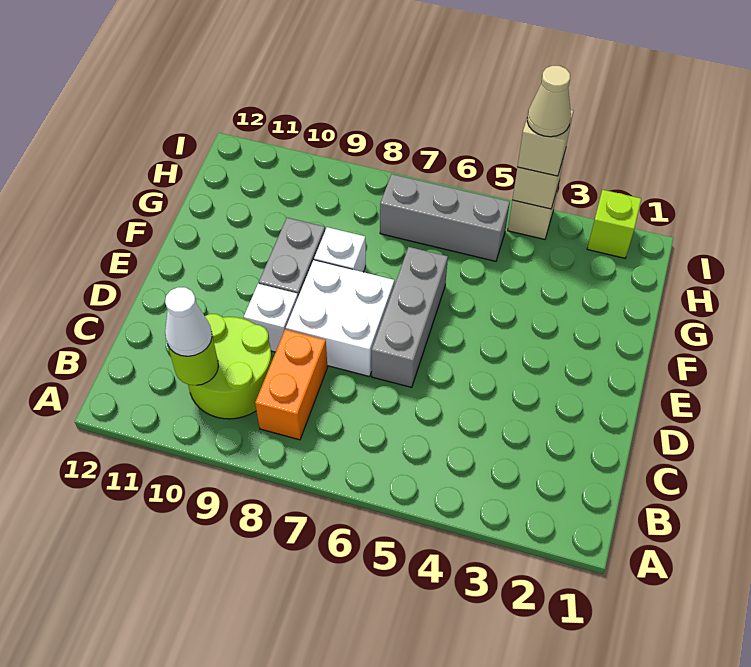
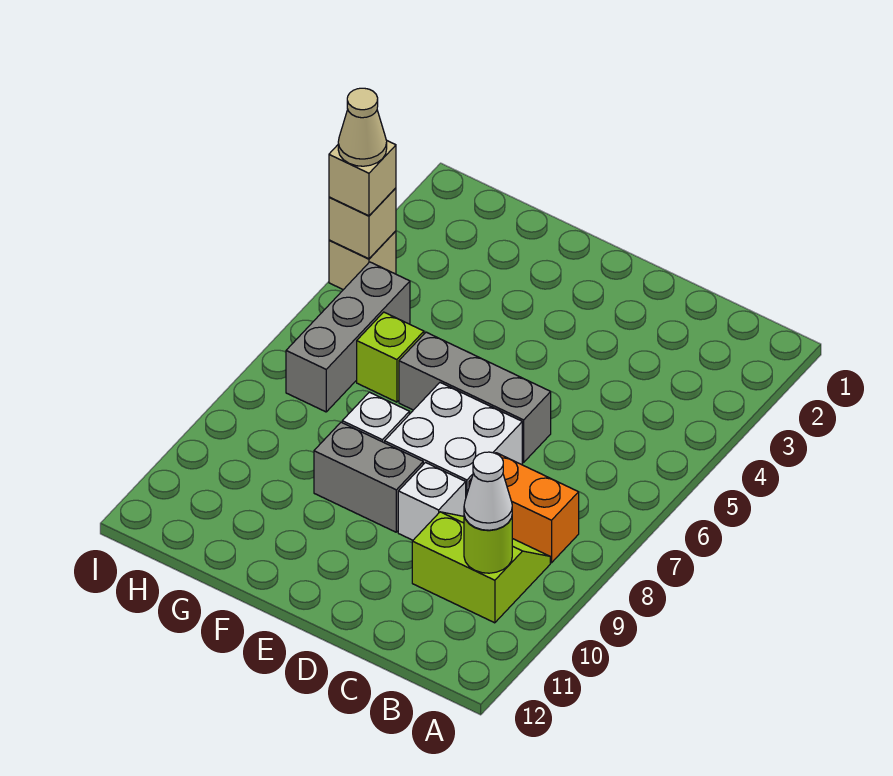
lime 2x2 round brick [188,314,272,419] -> lime 2x2 slope [412,512,550,623]
lime 1x1 brick [587,190,641,258] -> lime 1x1 brick moved to [357,312,424,402]

